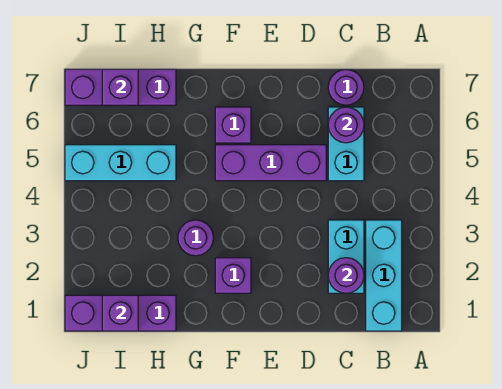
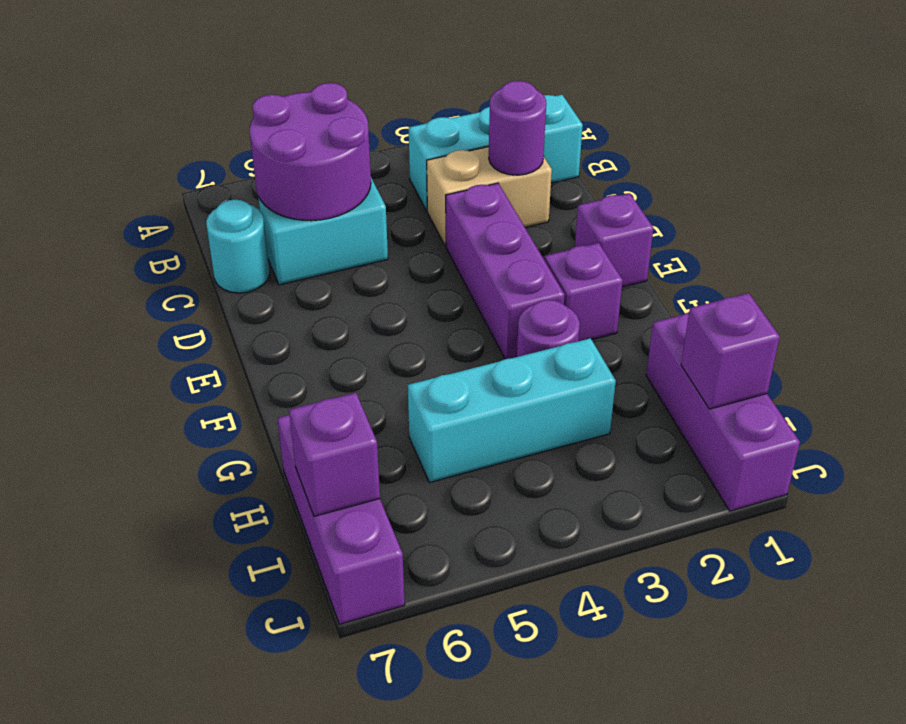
cyan 1x2 brick [328,220,364,293] -> tan 1x2 brick [427,147,552,246]
purple 1x1 round brick [328,107,364,143] -> purple 2x2 round brick [250,83,371,221]
purple 1x1 round brick [328,70,364,105] -> cyan 1x1 round brick [206,200,270,293]
purple 1x3 brick [215,145,326,181] -> purple 1x3 brick moved to [446,183,565,359]
purple 1x1 brick [215,107,251,143] -> purple 1x1 brick moved to [575,193,653,287]
cyan 1x3 brick [65,145,176,181] -> cyan 1x3 brick turned to [408,338,616,483]

